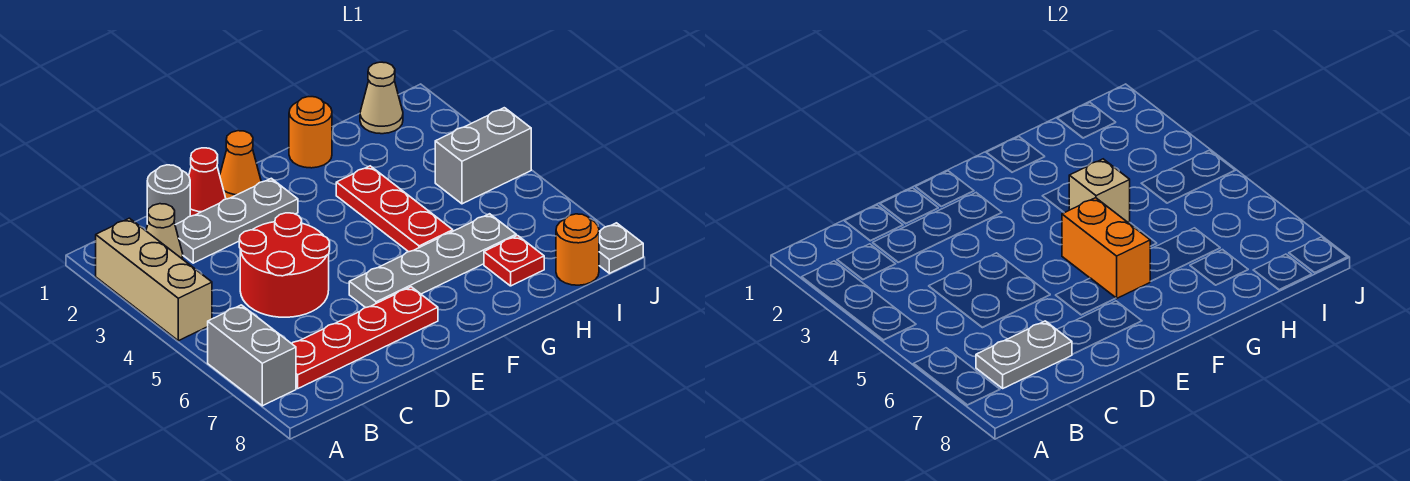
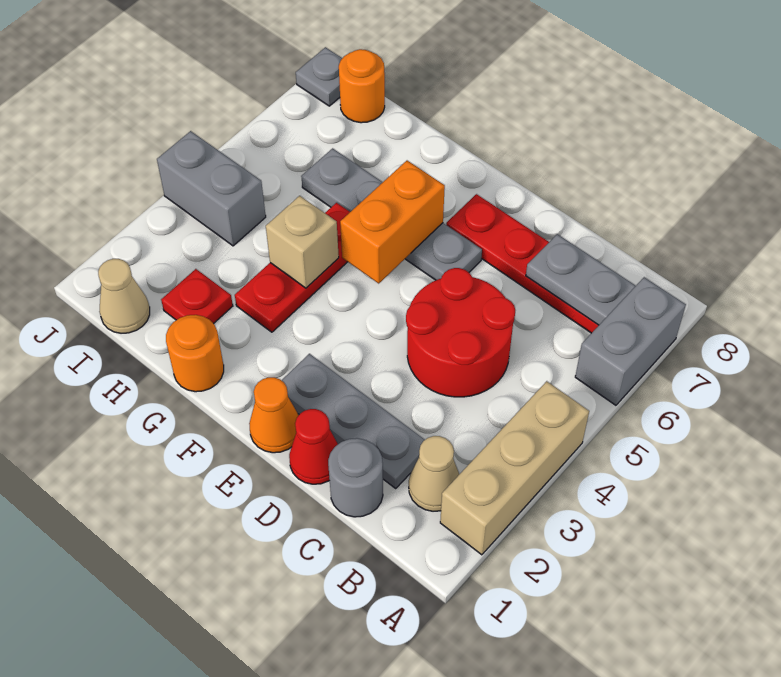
red 1x1 plate [484,236,544,286] -> red 1x1 plate moved to [161,269,233,324]

